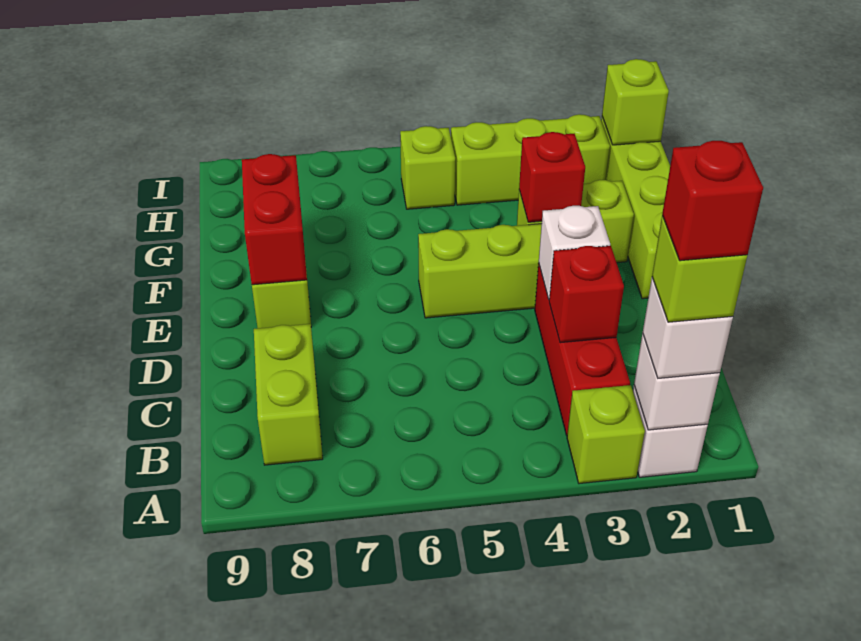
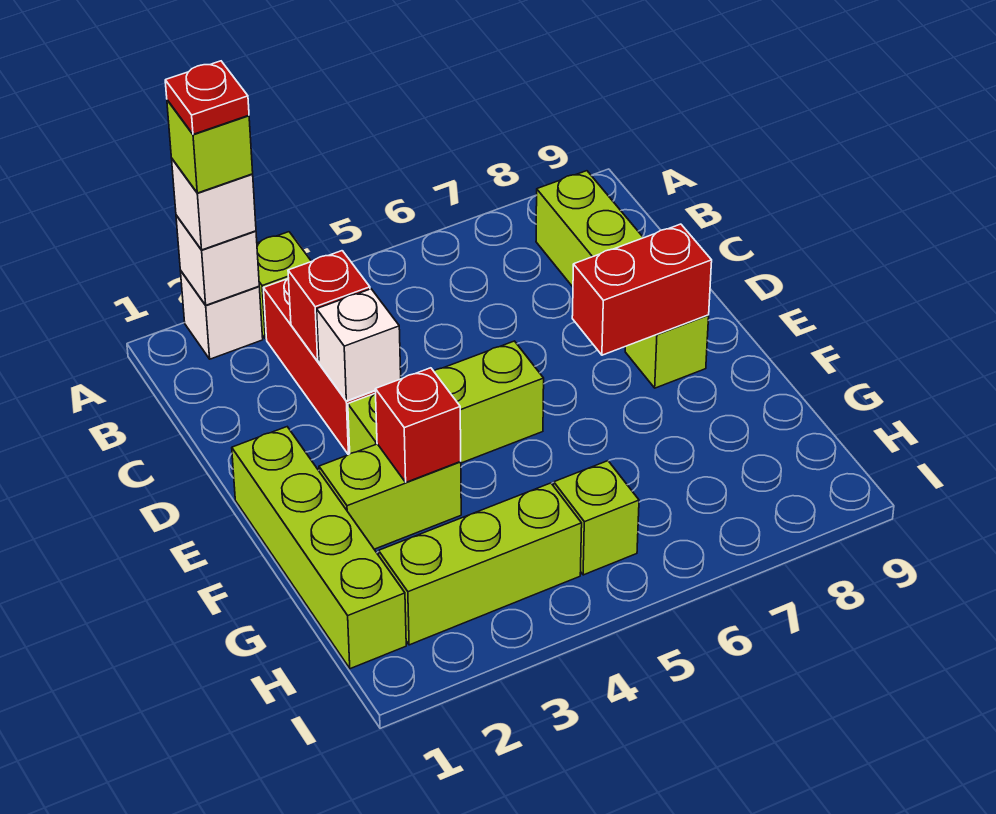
red 1x1 brick [662,141,763,261] -> red 1x1 plate [165,61,249,134]
red 1x2 brick [242,154,307,285] -> red 1x2 brick turned to [572,224,712,355]
lime 1x1 brick [602,59,669,145] -> none

